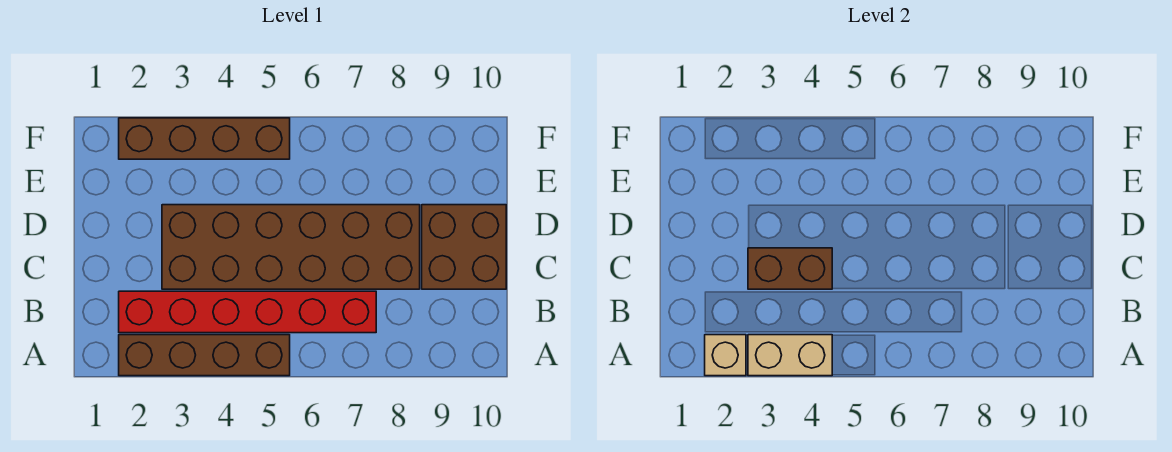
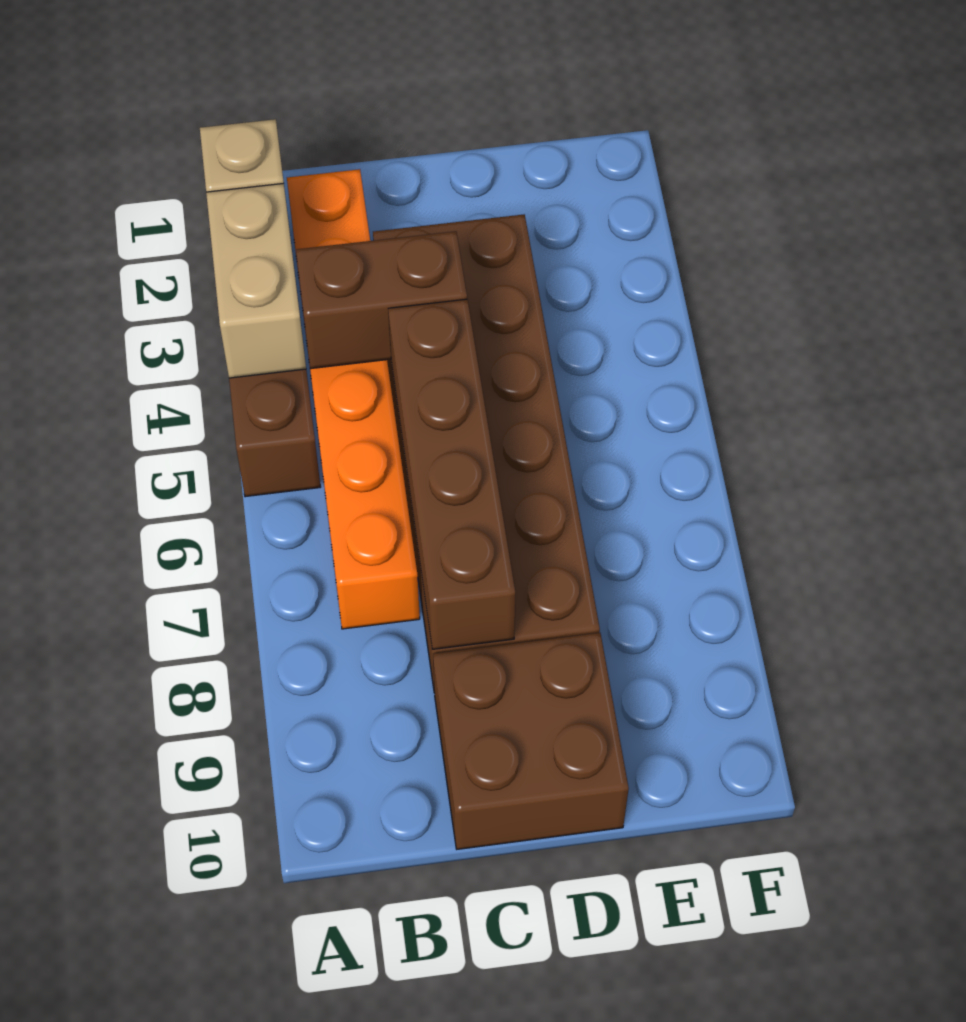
red 1x6 brick [119,291,376,333] -> orange 1x6 brick [287,169,420,629]
brown 1x2 brick [748,248,832,289] -> brown 1x2 brick turned to [296,231,467,369]
brown 1x4 brick [119,118,290,159] -> brown 1x4 brick moved to [388,299,515,649]

